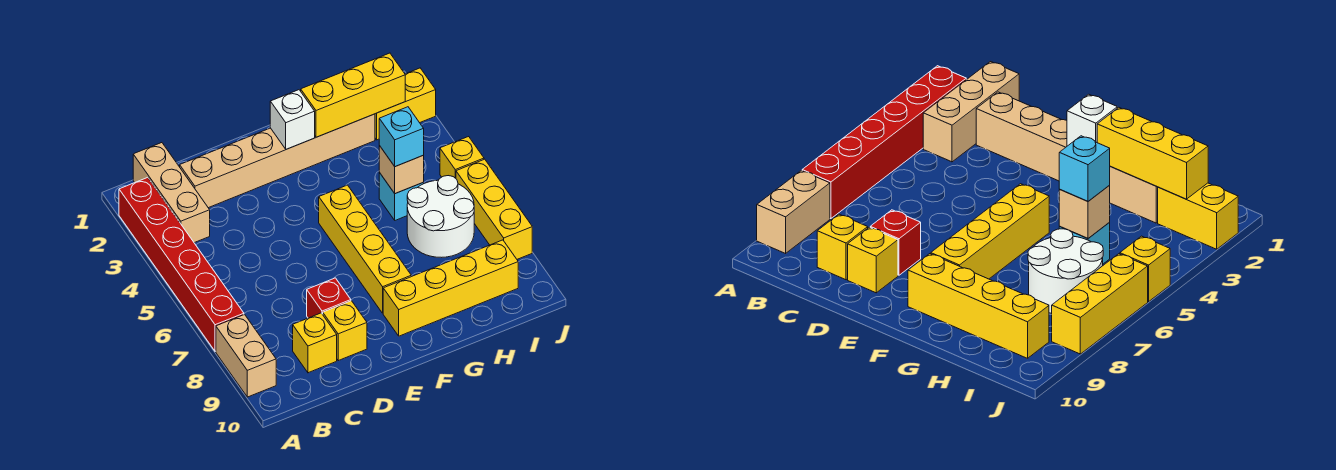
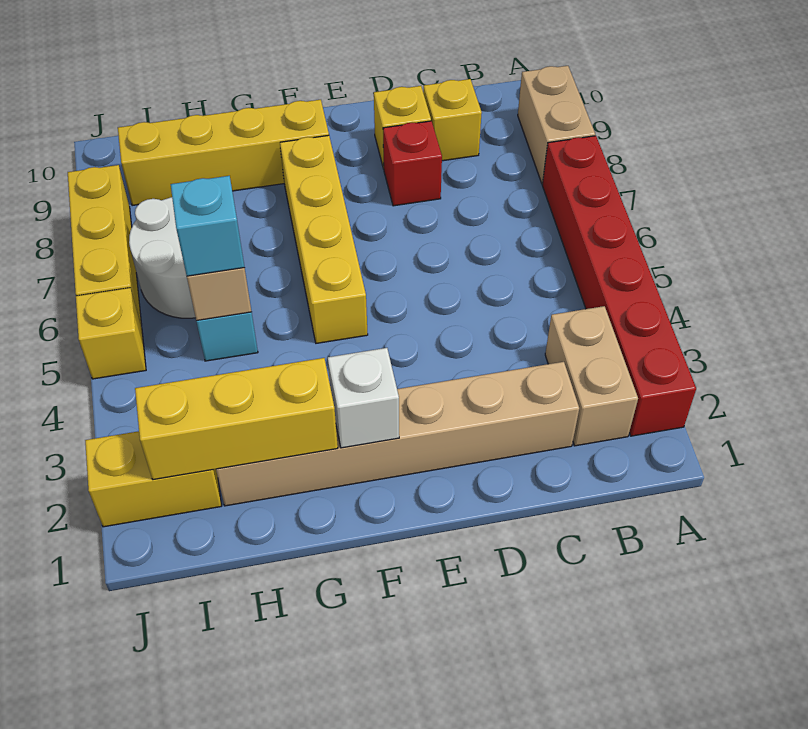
tan 1x3 brick [133,143,210,243] -> tan 1x2 brick [545,306,638,446]

